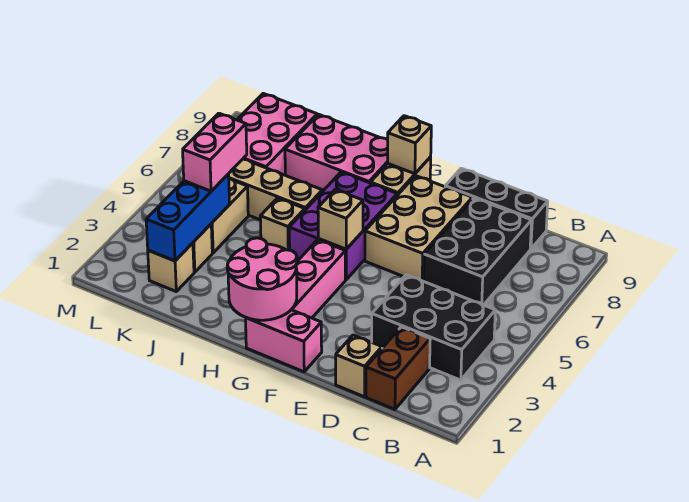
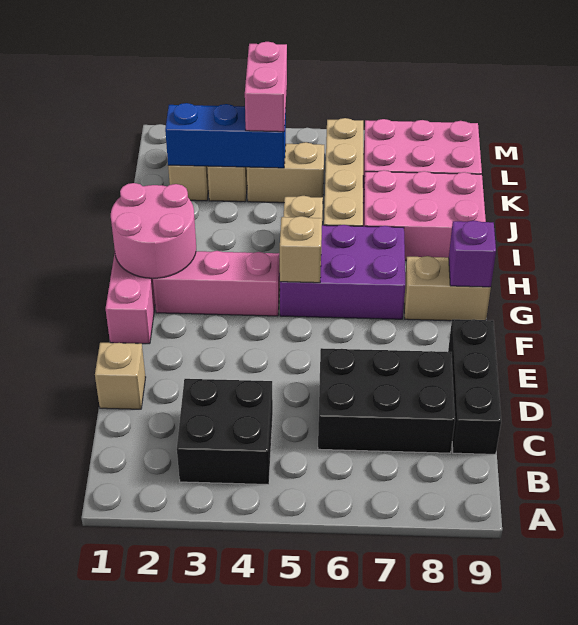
black 2x3 brick [372,275,495,380] -> black 2x2 brick [177,379,273,485]
brown 1x2 brick [366,327,430,409] -> none
tan 2x3 brick [365,176,472,281] -> none
tan 1x1 brick [388,116,431,174] -> purple 1x1 brick [449,220,496,287]
pink 2x3 brick [285,114,388,192] -> pink 2x3 brick turned to [363,170,486,260]
pink 1x2 brick [183,113,247,191] -> pink 1x2 brick turned to [245,42,287,132]

